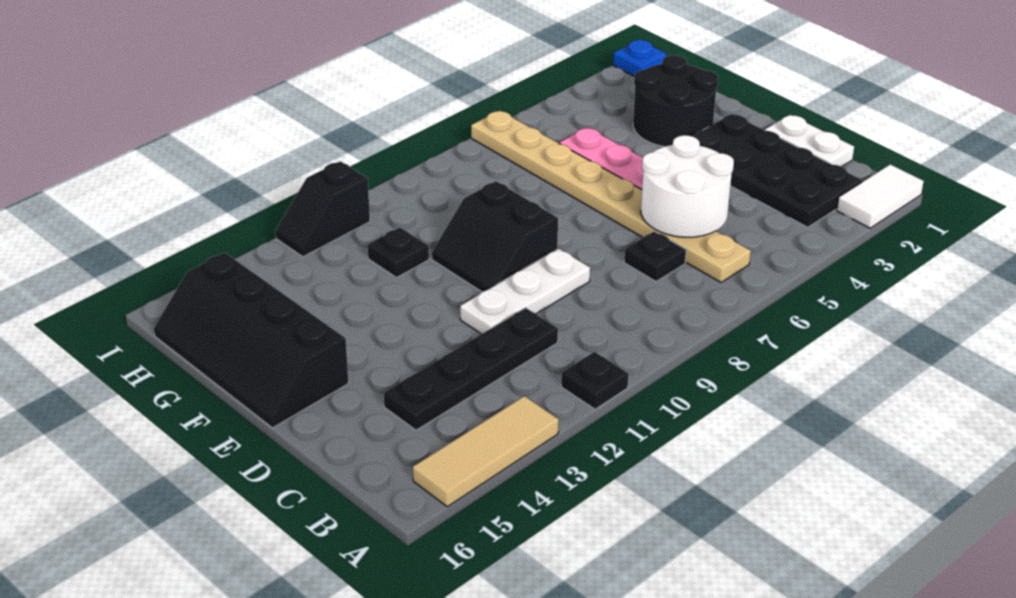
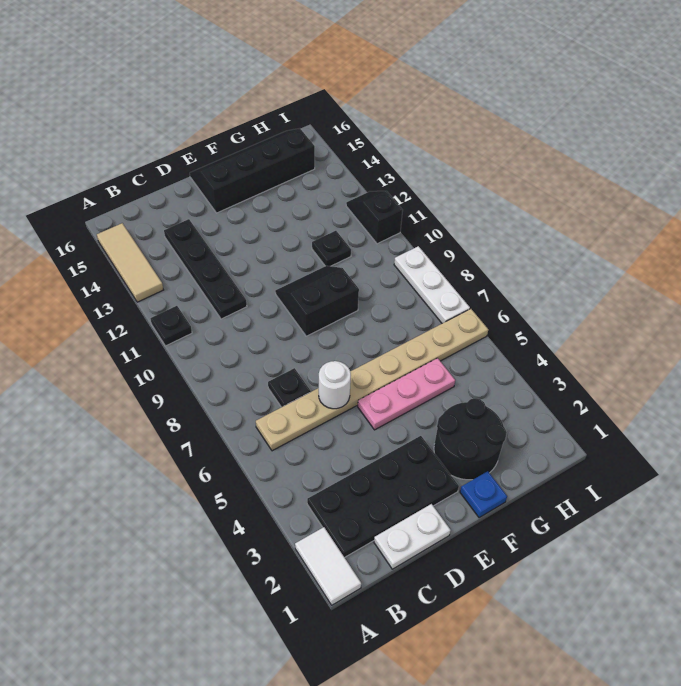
white 2x2 round brick [641,135,734,237] -> white 1x1 round brick [319,361,351,409]
white 1x3 plate [460,249,590,334] -> white 1x3 plate moved to [394,246,470,323]
blue 1x1 plate [613,40,666,76] -> blue 1x1 plate moved to [460,471,507,518]

